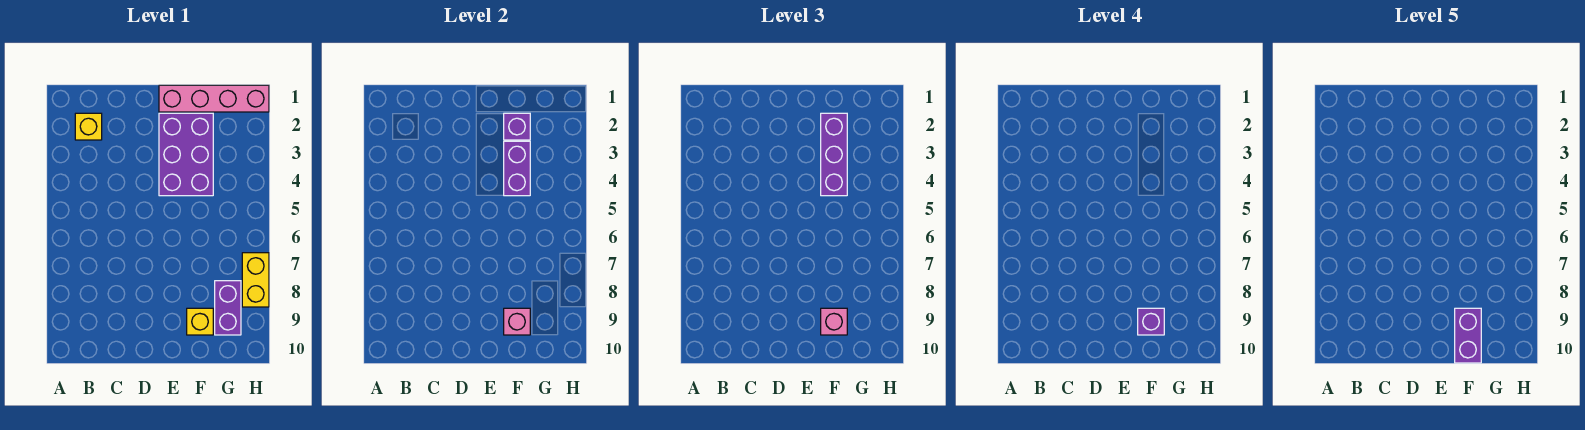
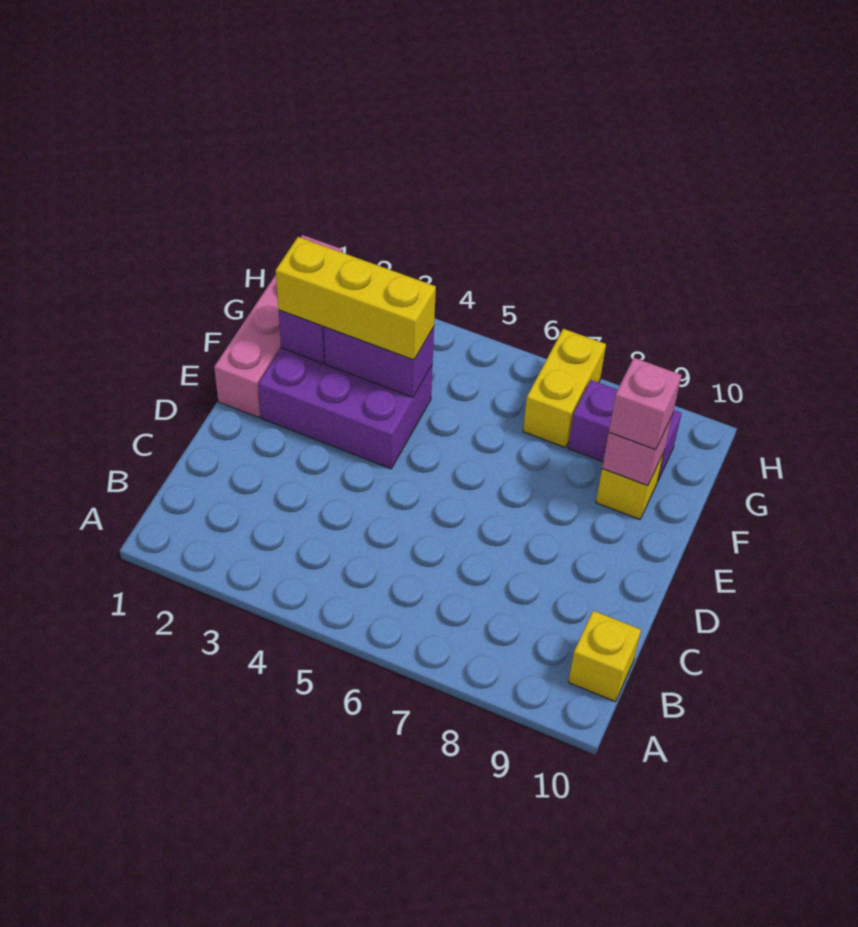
yellow 1x1 brick [75,113,102,140] -> yellow 1x1 brick moved to [568,611,641,702]
purple 1x3 brick [821,113,847,196] -> yellow 1x3 brick [276,237,436,360]
purple 1x1 brick [1138,308,1164,335] -> none
purple 1x2 brick [1455,308,1481,363] -> none
yellow 1x2 brick [242,253,269,307] -> yellow 1x2 brick turned to [523,329,606,448]

